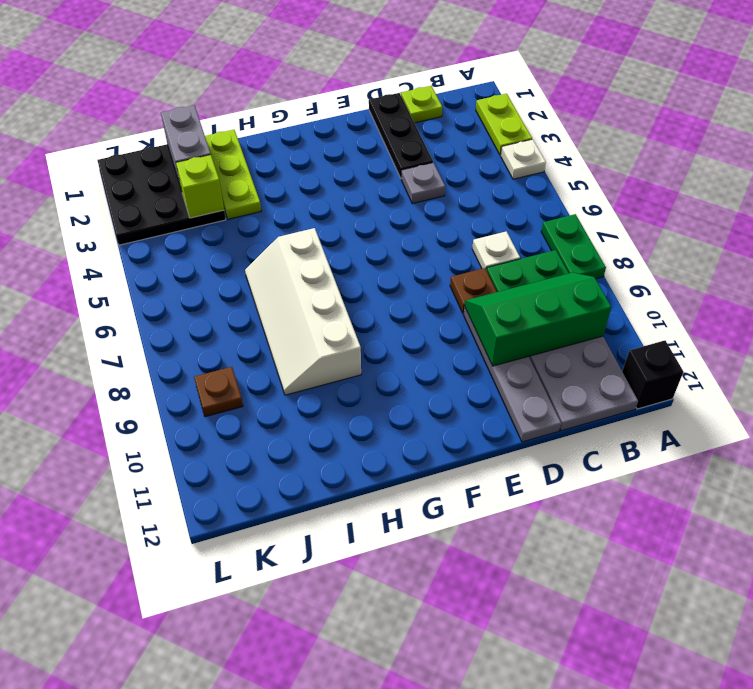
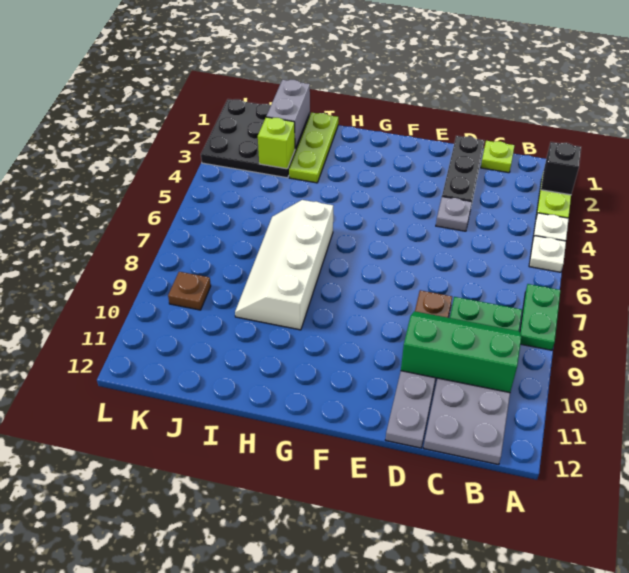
black 1x1 brick [622,341,683,409] -> black 1x1 brick moved to [541,142,581,195]
white 1x1 plate [472,231,520,270] -> white 1x1 plate moved to [529,236,566,272]

